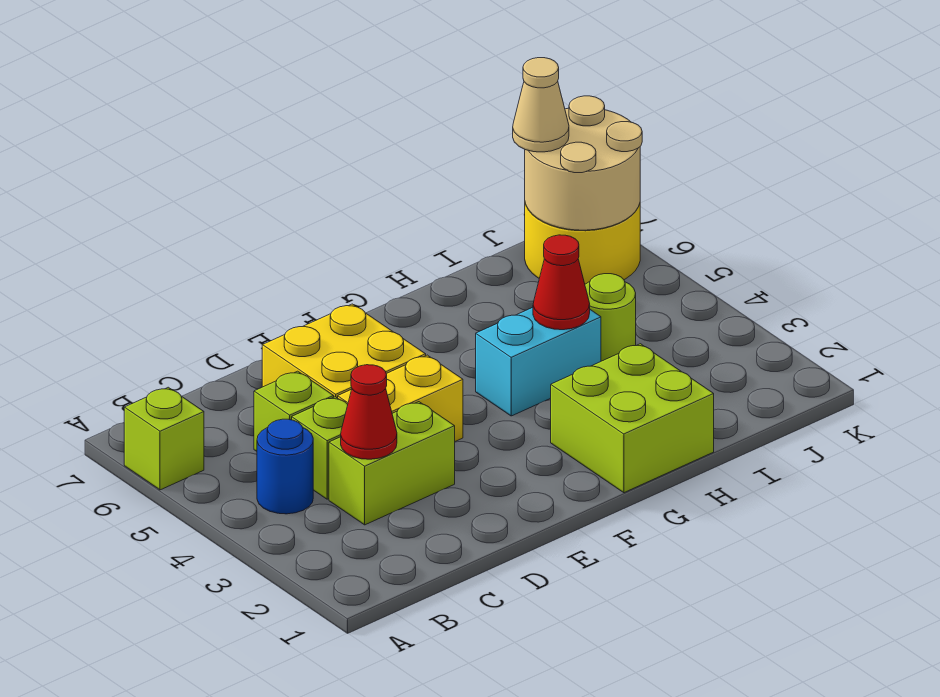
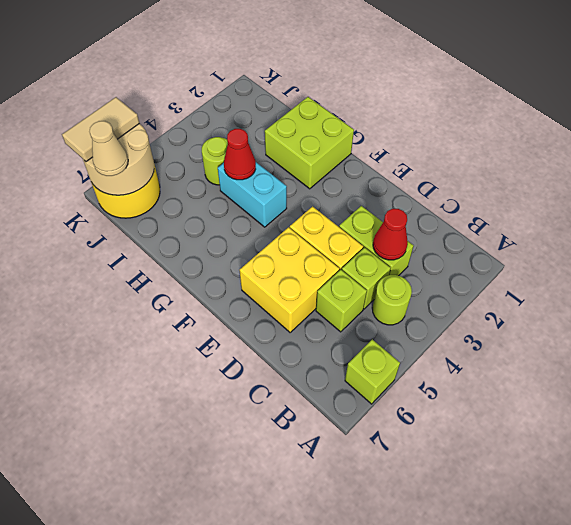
blue 1x1 round brick [257,419,313,514] -> lime 1x1 round brick [372,275,412,325]
none -> tan 1x2 tile [62,97,139,162]

